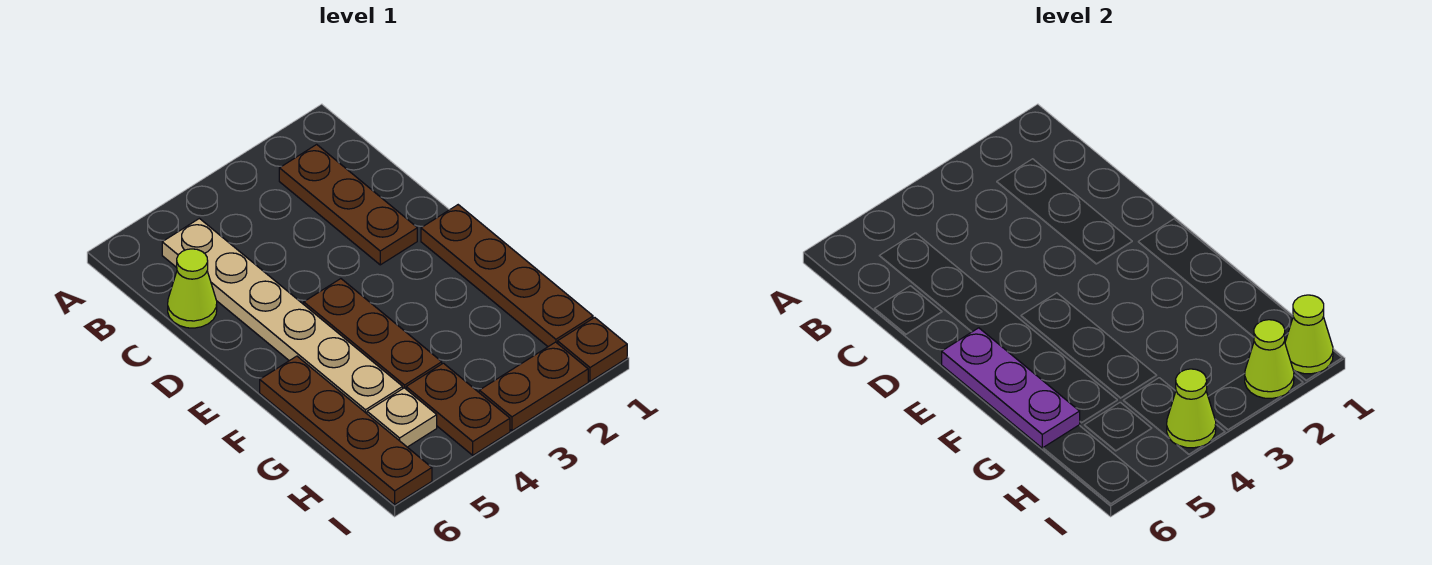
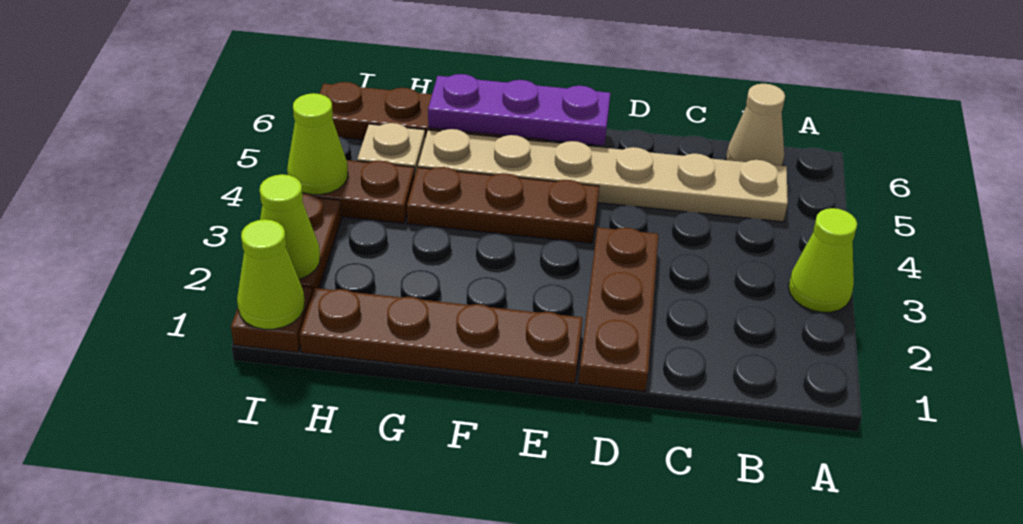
brown 1x3 plate [279,144,417,265] -> brown 1x3 plate turned to [579,227,659,392]
none -> tan 1x1 cone [726,84,785,166]
lime 1x1 cone [168,249,217,328] -> lime 1x1 cone moved to [788,208,857,312]

